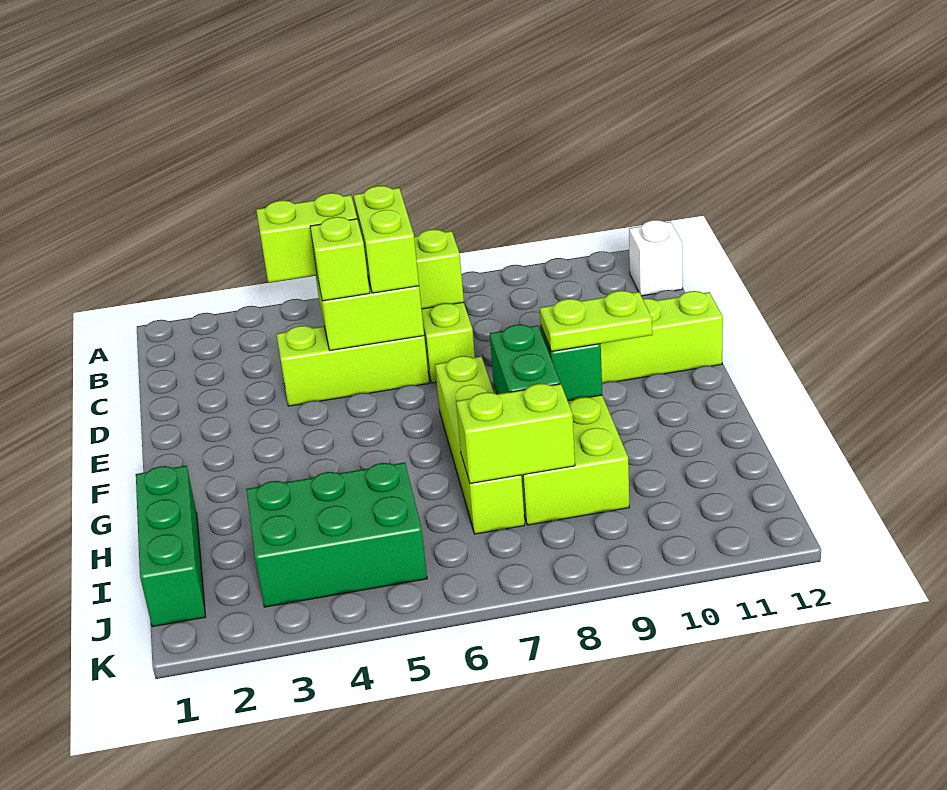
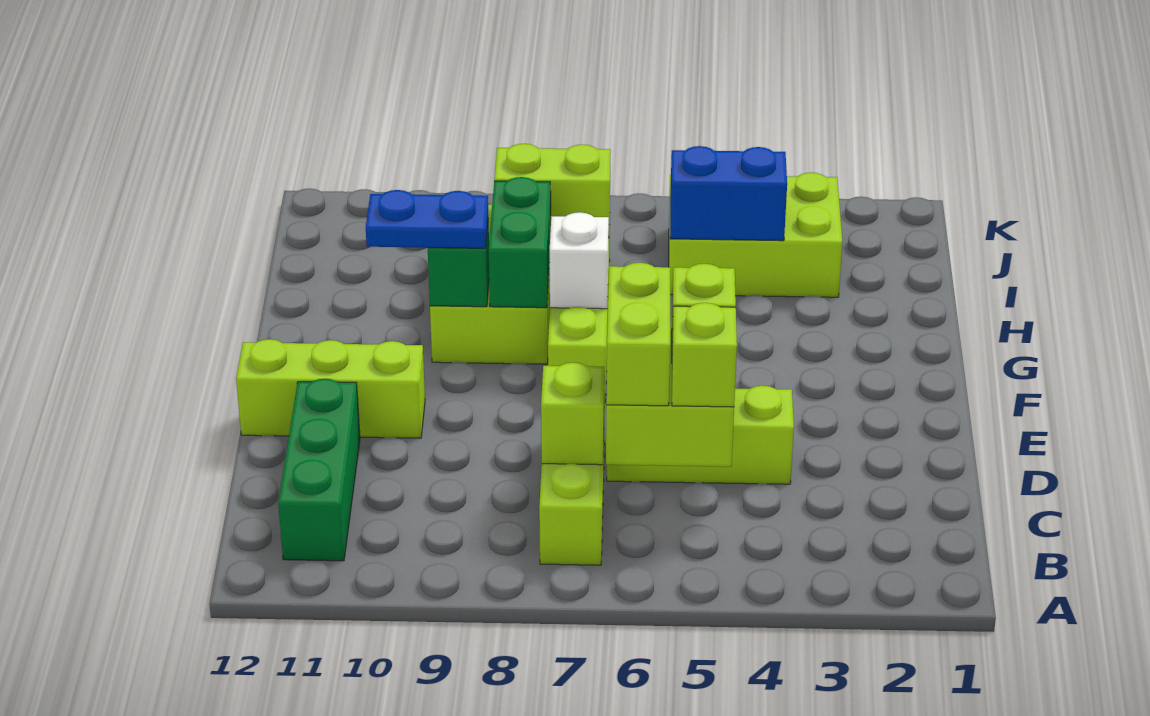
white 1x1 brick [629,220,683,296] -> white 1x1 brick moved to [549,212,609,309]
lime 1x2 brick [256,193,357,283] -> lime 1x1 brick [672,303,737,407]
lime 1x2 plate [540,291,652,351] -> blue 1x2 plate [366,190,488,248]
green 1x3 brick [136,466,206,627] -> green 1x3 brick moved to [278,379,360,561]
green 2x3 brick [247,462,427,607] -> lime 2x3 brick [669,172,842,297]
none -> blue 1x2 brick [670,146,787,241]

